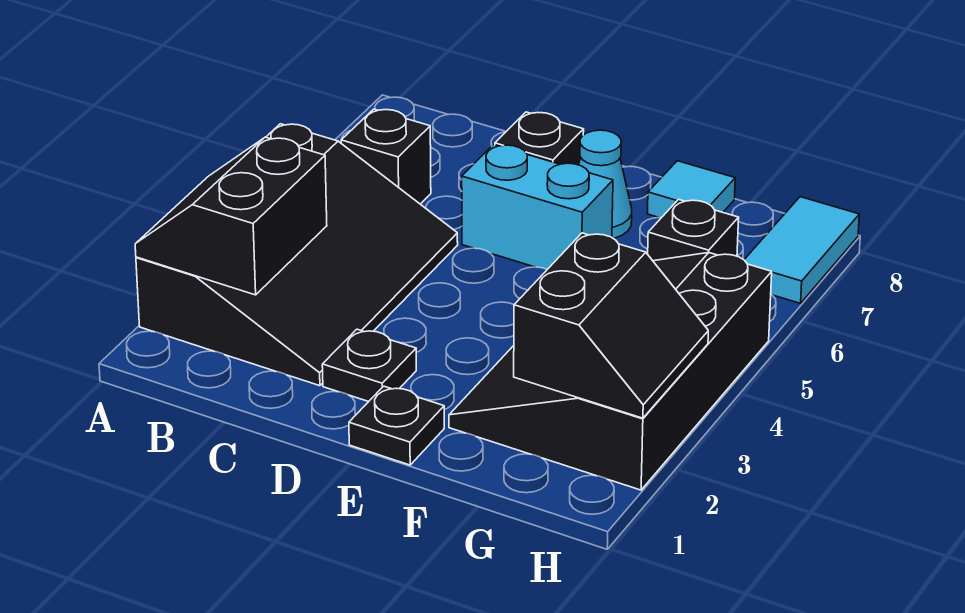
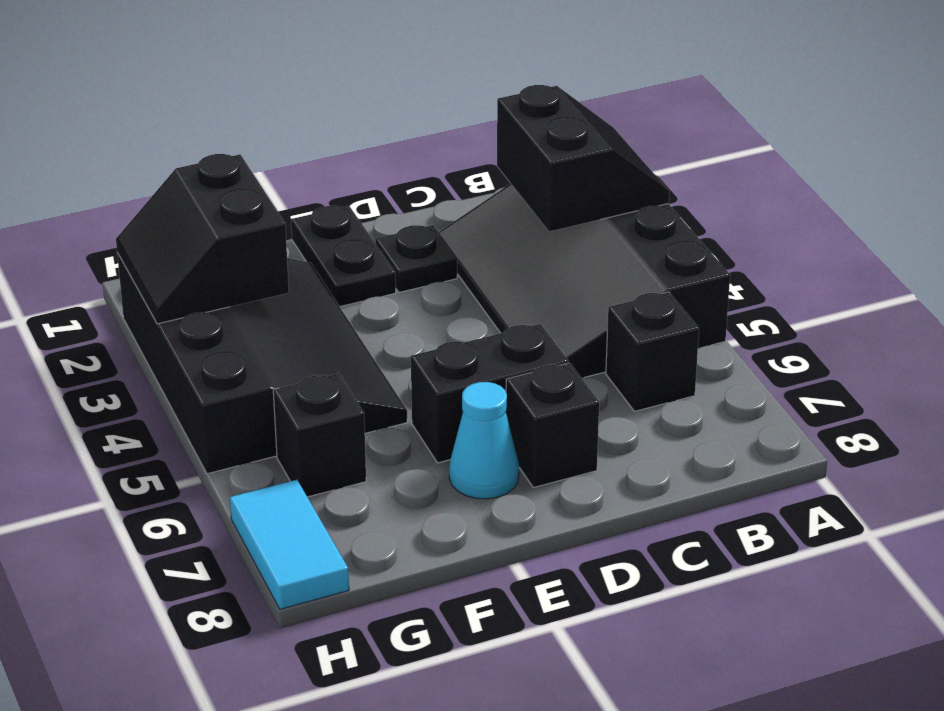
cyan 1x2 brick [462,145,613,269] -> black 1x2 brick [411,324,569,463]
black 1x1 plate [349,386,444,465] -> black 1x2 plate [291,206,396,307]
cyan 1x1 tile [647,161,735,218] -> none

